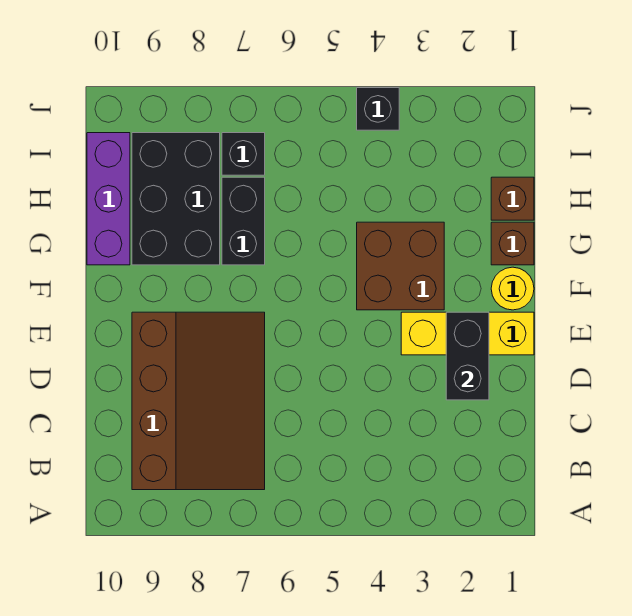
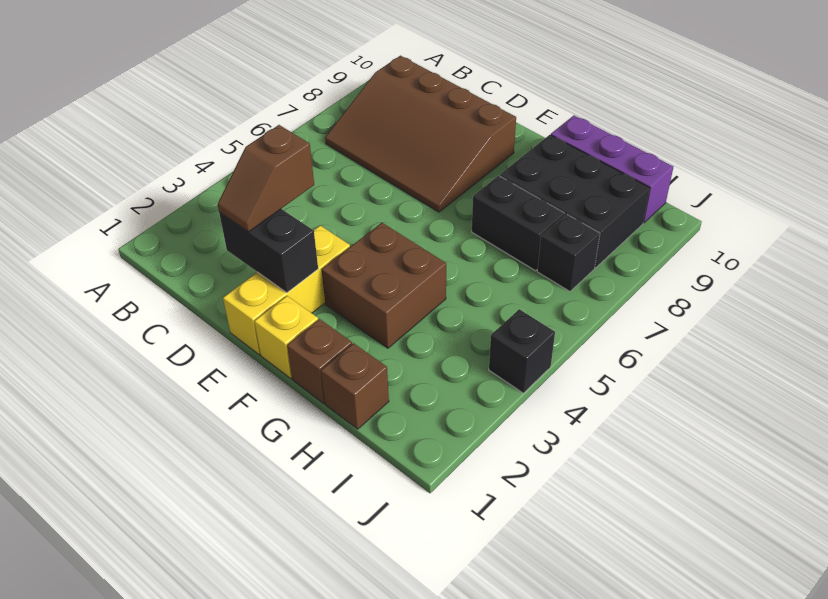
none -> brown 1x2 slope [218,125,314,232]
yellow 1x1 round brick [491,267,534,310] -> yellow 1x1 brick [254,296,318,379]

